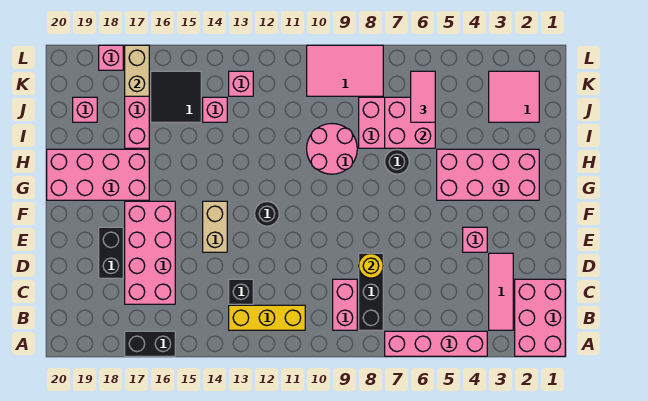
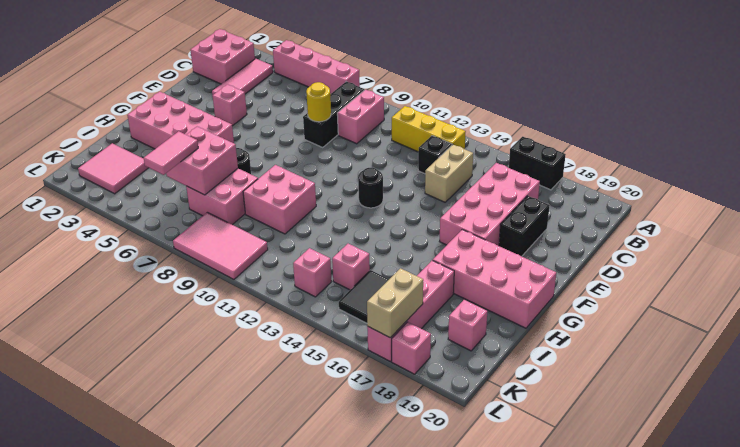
pink 2x3 brick [515,279,565,356] -> pink 2x2 brick [191,29,255,84]
tan 1x2 brick [203,201,227,252] -> tan 1x2 brick moved to [425,145,473,202]
pink 2x2 round brick [307,124,357,174] -> pink 2x2 brick [243,165,316,234]

